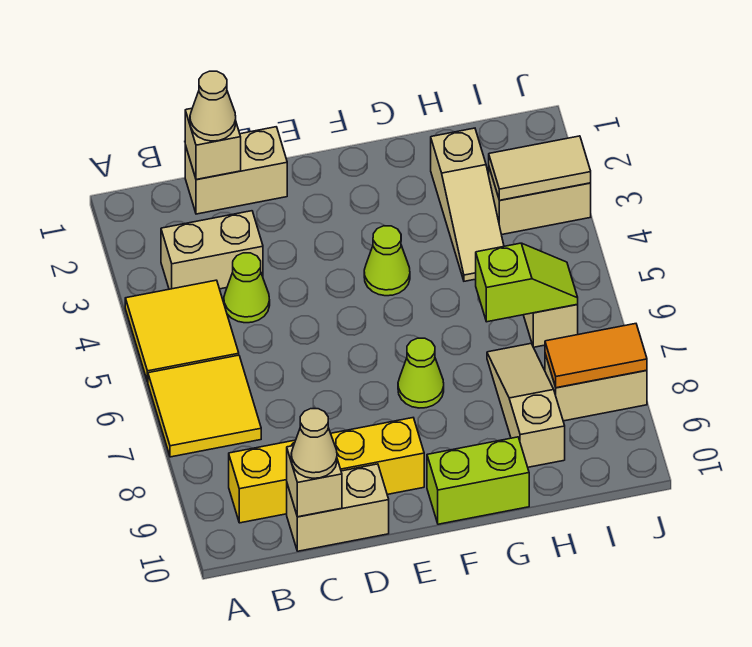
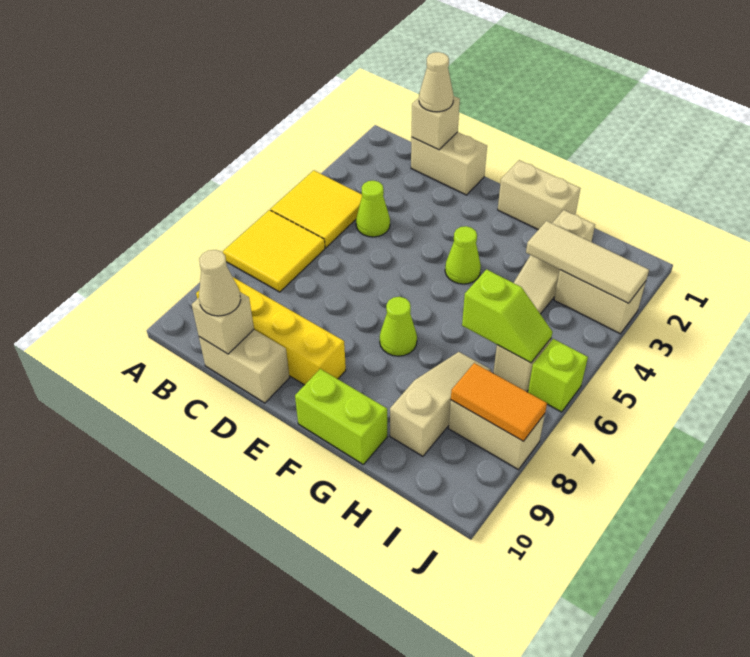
tan 1x2 brick [161,211,263,289] -> tan 1x2 brick moved to [498,160,580,230]
tan 1x2 tile [489,136,591,200] -> tan 1x3 tile [526,221,649,303]
none -> lime 1x1 brick [528,339,588,412]

